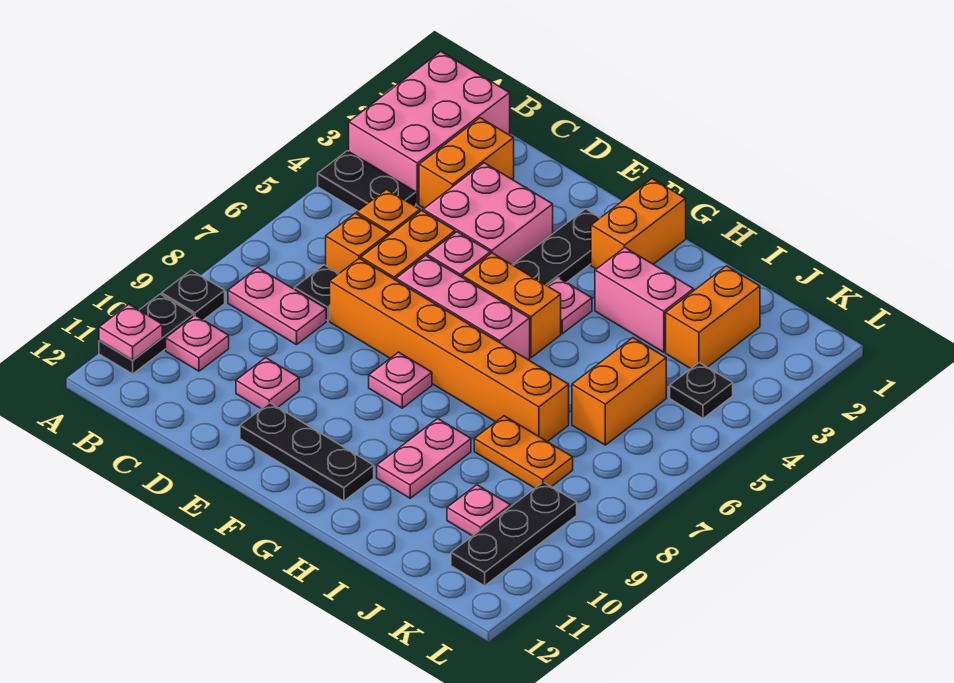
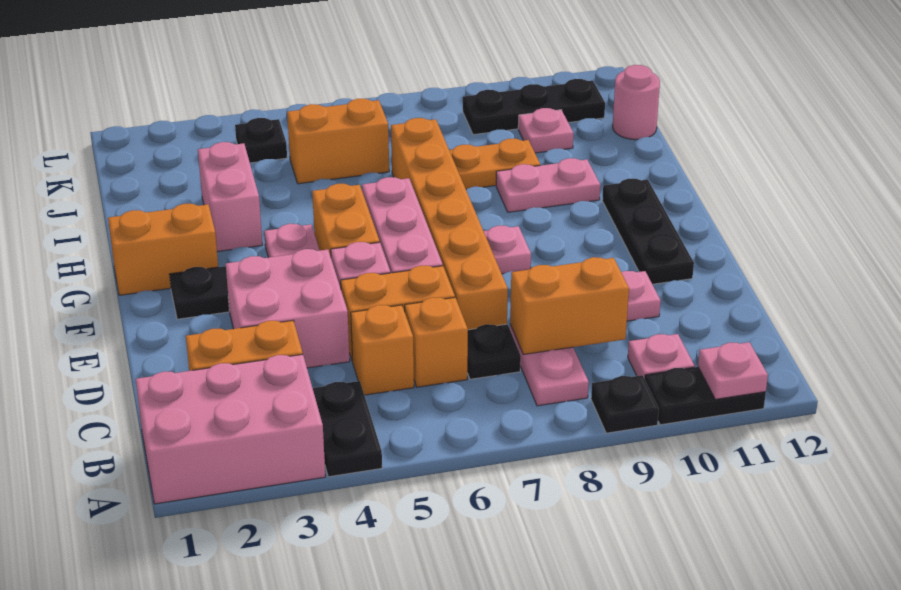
orange 1x2 plate [474,416,573,488] -> orange 1x2 plate turned to [449,139,540,189]
orange 1x2 brick [666,266,760,369] -> orange 1x2 brick moved to [510,257,629,354]
none -> pink 1x1 round brick [613,65,660,140]

